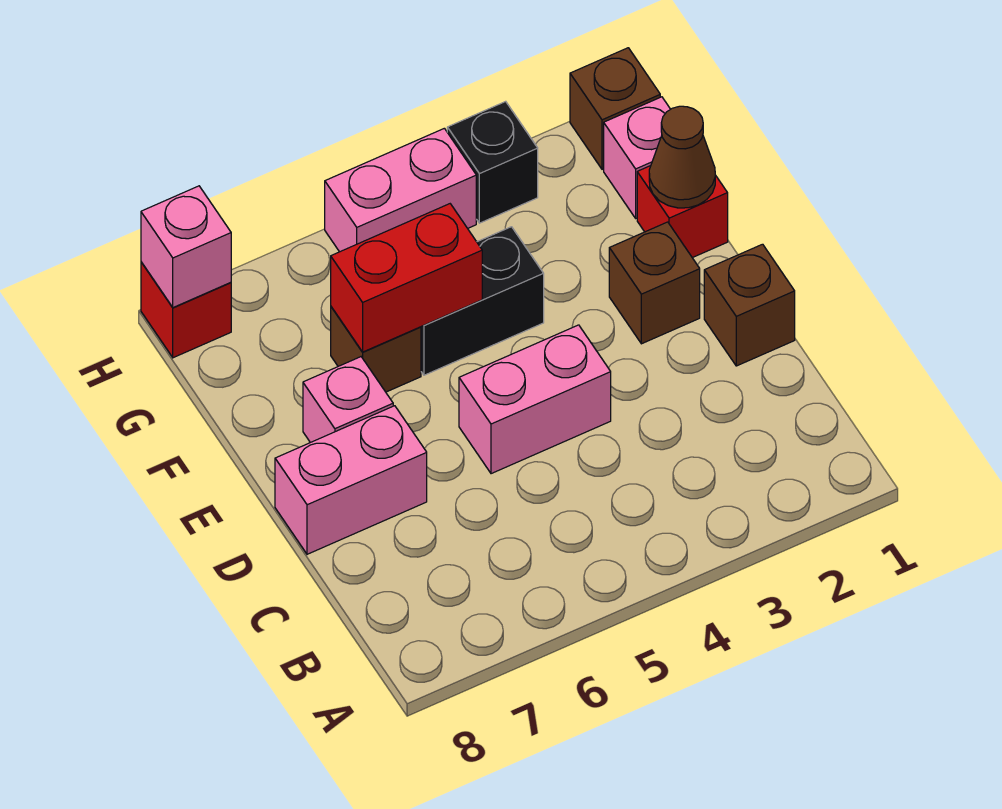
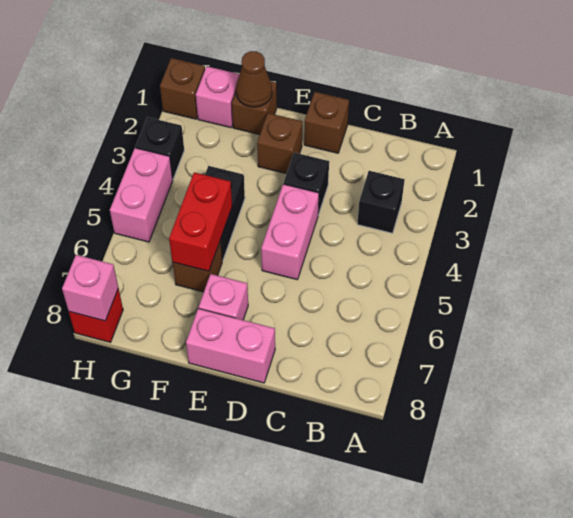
none -> black 1x1 brick [357,171,405,233]
none -> black 1x1 brick [284,153,329,215]
pink 1x2 brick [275,406,427,554] -> pink 1x2 brick turned to [186,308,275,383]
red 1x1 brick [637,166,728,258] -> brown 1x1 brick [232,81,277,135]

